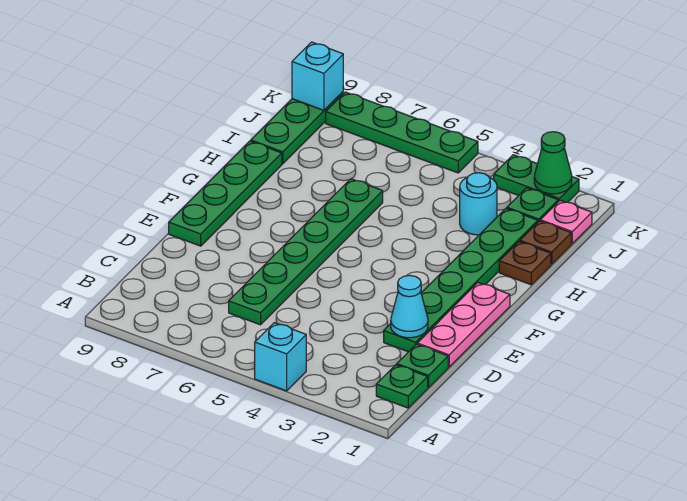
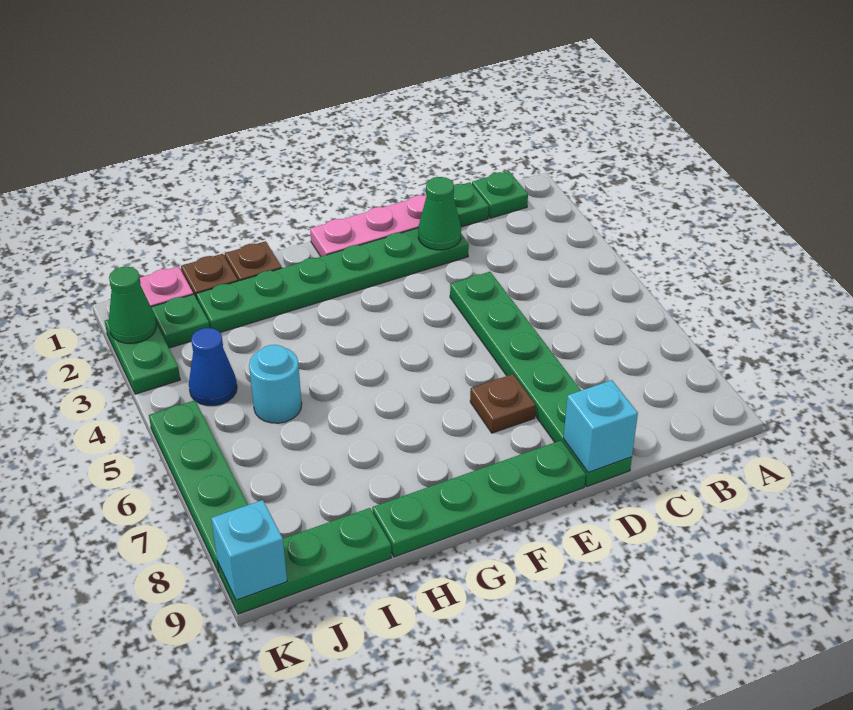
cyan 1x1 brick [255,323,306,391] -> cyan 1x1 brick moved to [564,380,638,472]
green 1x6 plate [229,179,383,325] -> green 1x6 plate turned to [450,272,632,486]
cyan 1x1 cone [391,275,428,338] -> green 1x1 cone [418,177,461,250]
none -> brown 1x1 plate [470,374,536,433]
cyan 1x1 round brick [460,173,497,235] -> cyan 1x1 round brick moved to [249,345,302,423]
none -> blue 1x1 cone [189,328,237,406]

